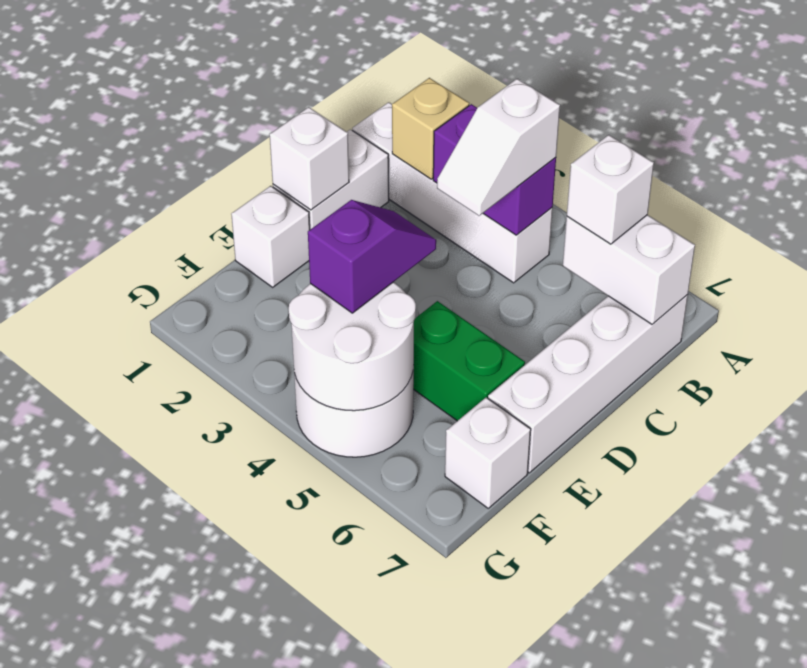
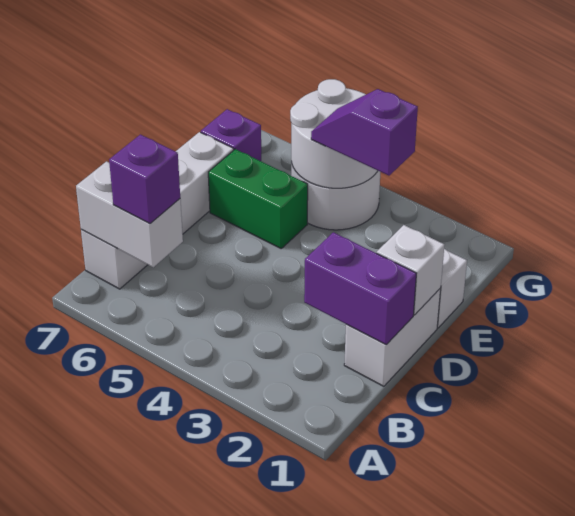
white 1x4 brick [352,102,553,283] -> none
tan 1x1 brick [392,78,469,179] -> none
purple 1x2 brick [433,104,556,235] -> purple 1x2 brick moved to [304,232,416,345]
white 1x2 slope [437,79,560,216] -> none
white 1x1 brick [567,135,654,244] -> purple 1x1 brick [109,135,180,224]
purple 1x2 slope [308,200,436,313] -> purple 1x2 slope turned to [311,89,418,176]
white 1x1 brick [445,397,531,508] -> purple 1x1 brick [201,109,261,161]

